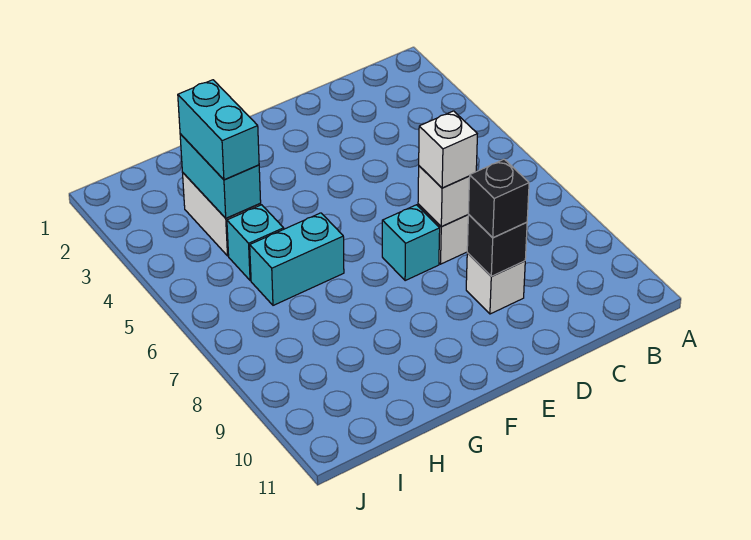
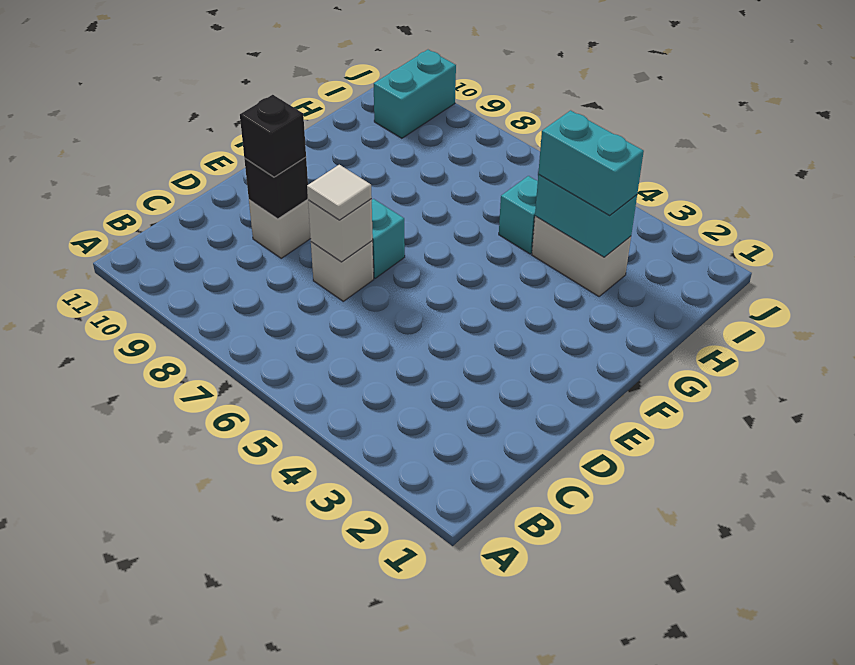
white 1x1 brick [419,111,477,188] -> white 1x1 tile [307,165,372,220]
cyan 1x2 brick [250,213,344,305] -> cyan 1x2 brick moved to [374,50,456,138]

